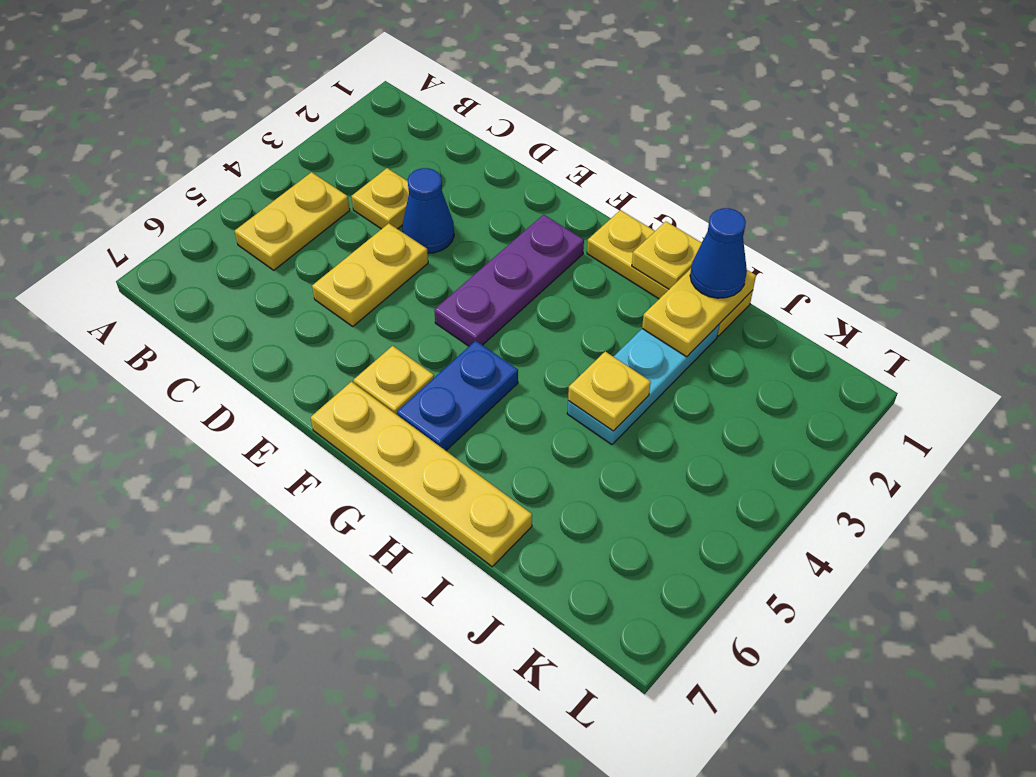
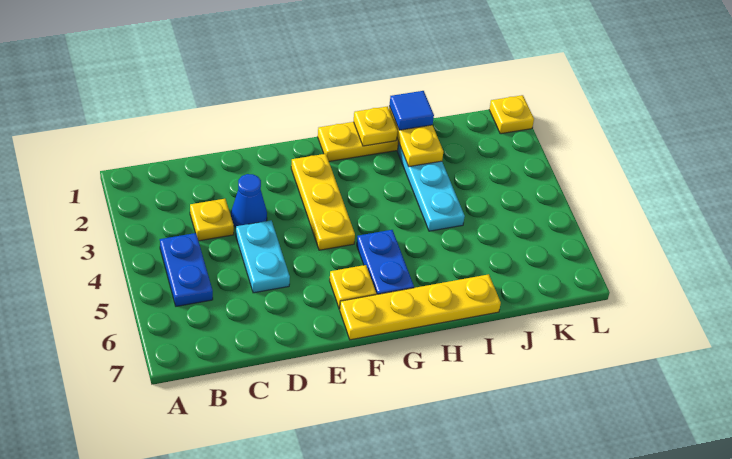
yellow 1x2 plate [235,172,350,270] -> blue 1x2 plate [160,233,213,306]
yellow 1x2 plate [312,223,428,326] -> cyan 1x2 plate [236,220,290,293]
purple 1x3 plate [434,215,584,346] -> yellow 1x3 plate [291,154,355,250]
blue 1x1 cone [690,208,747,298] -> blue 1x1 tile [389,91,434,130]
yellow 1x1 plate [568,351,651,431] -> yellow 1x1 plate moved to [489,95,534,134]

